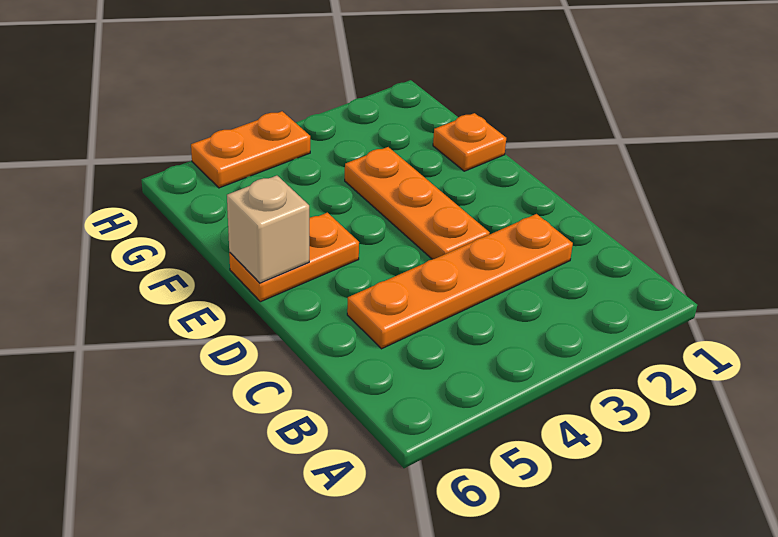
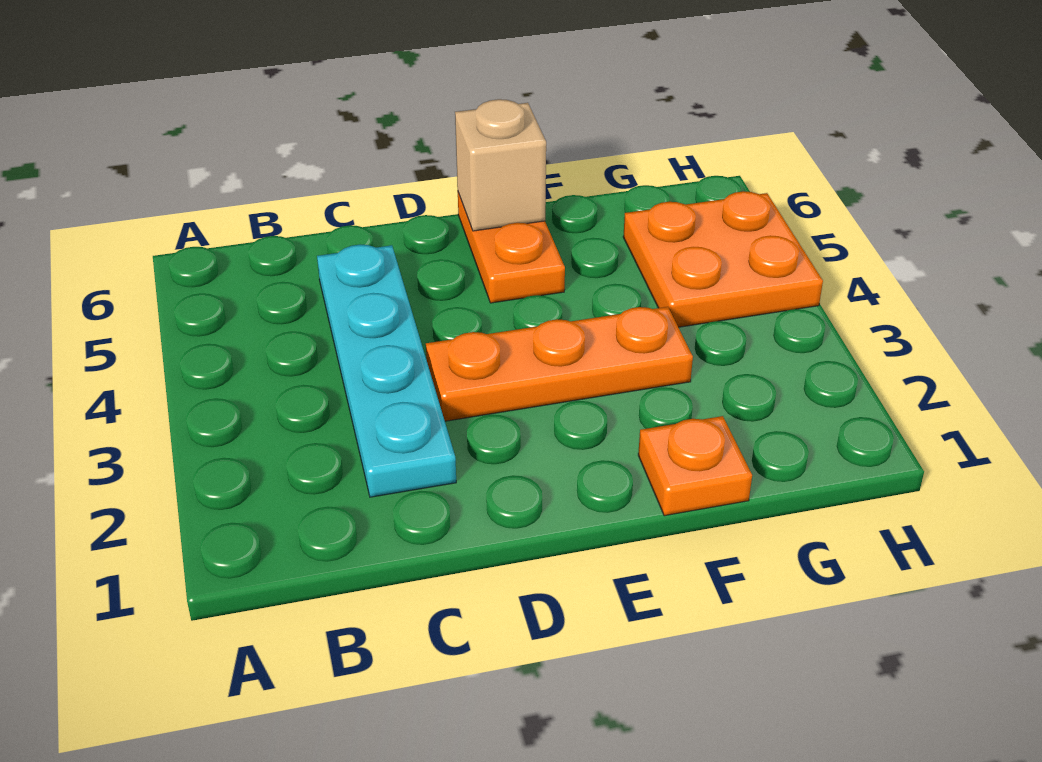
orange 1x4 plate [347,214,573,349] -> cyan 1x4 plate [317,245,456,497]
orange 1x2 plate [191,111,310,188] -> orange 2x2 plate [623,191,823,327]

